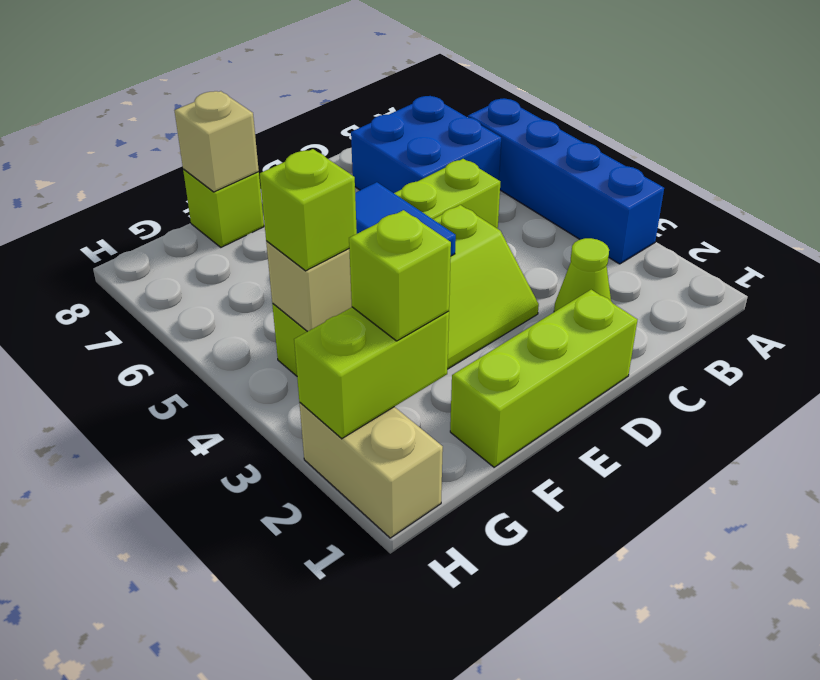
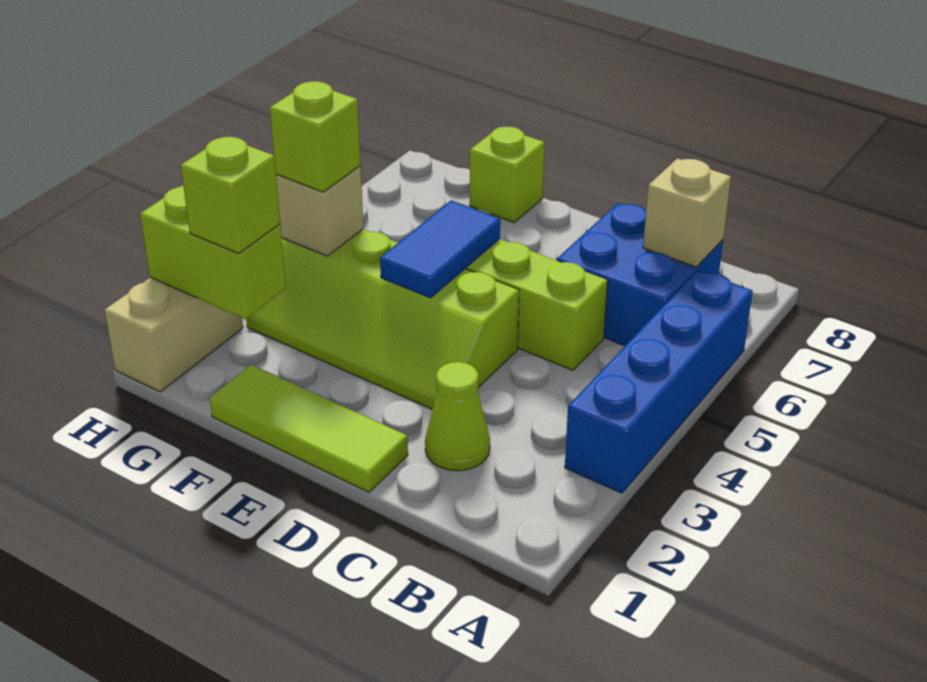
lime 1x3 brick [450,290,637,467] -> lime 1x3 tile [210,364,408,492]
tan 1x1 brick [175,91,259,192] -> tan 1x1 brick moved to [643,159,731,267]

